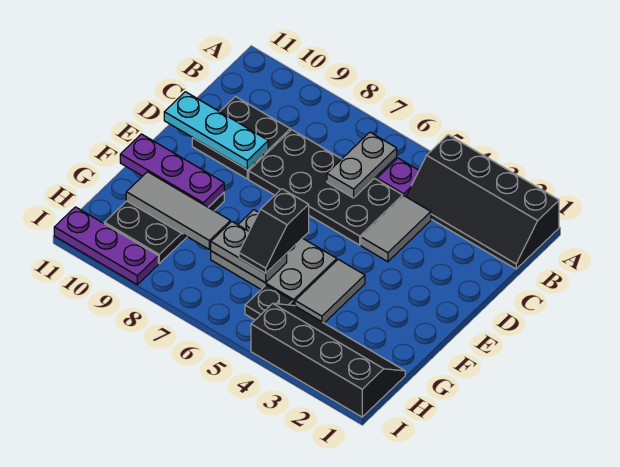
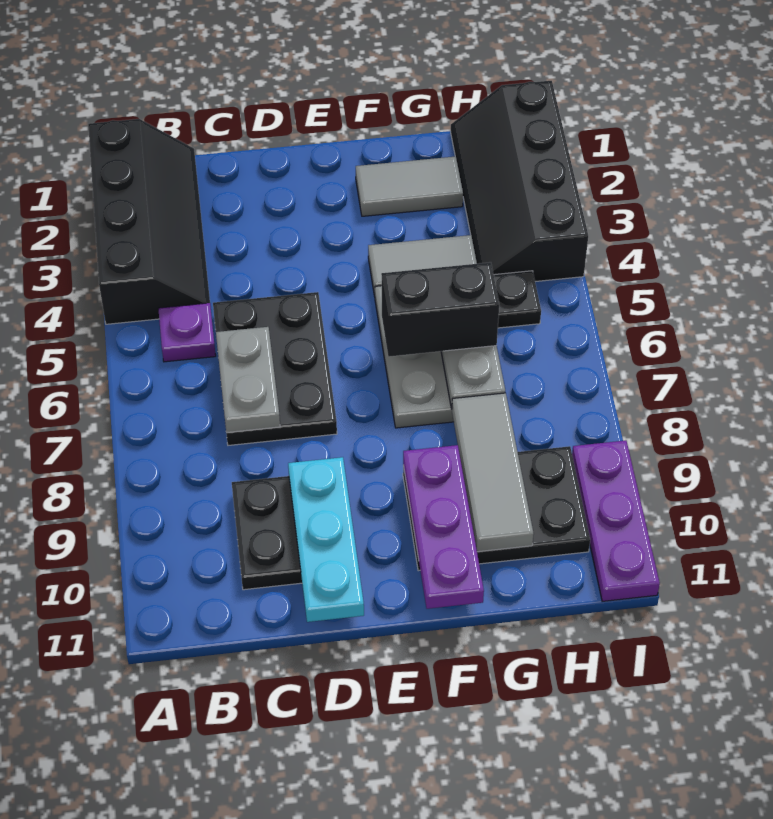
grey 1x2 plate [327,132,397,198] -> grey 1x2 plate turned to [216,327,280,433]
grey 1x2 tile [361,196,431,262] -> grey 1x2 tile moved to [356,156,463,216]
black 2x4 plate [249,130,403,245] -> black 2x3 plate [213,292,337,445]
black 1x2 slope [239,189,309,273] -> black 1x2 brick [381,262,499,357]

